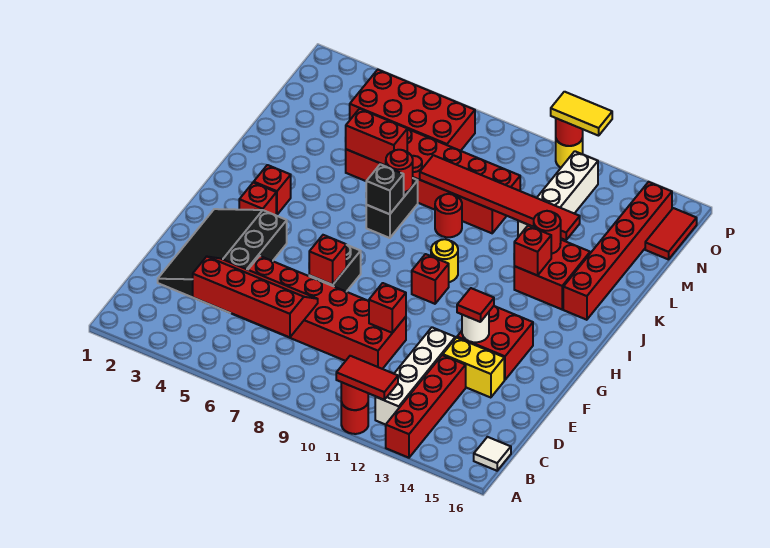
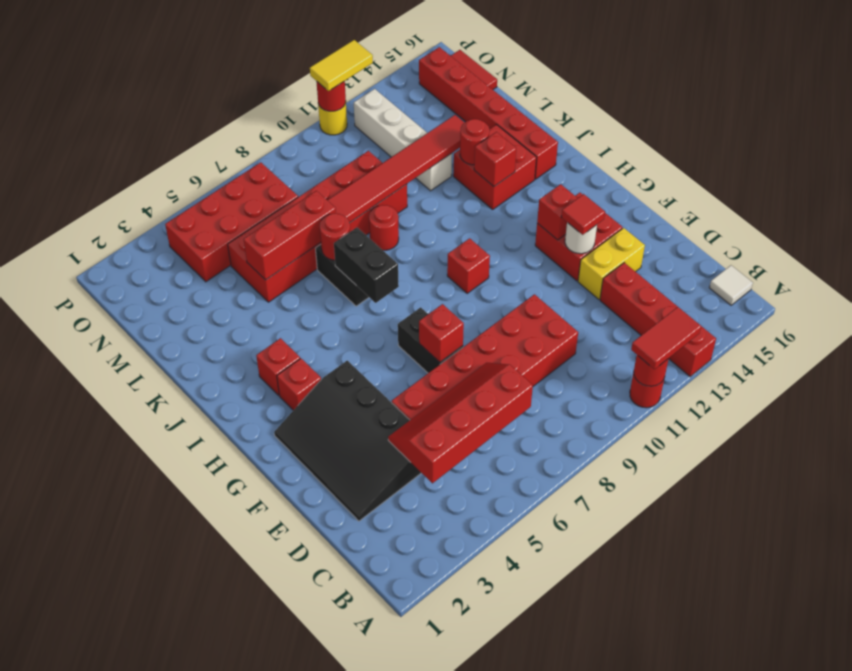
white 1x4 brick [375,327,455,425] -> none
red 1x1 brick [369,283,406,333] -> red 1x1 brick moved to [537,184,577,240]
yellow 1x1 round brick [431,239,458,282] -> none
black 1x1 brick [366,164,404,214] -> black 1x2 brick [334,227,399,303]
red 1x2 brick [346,109,407,165] -> red 1x3 brick [244,191,336,280]

